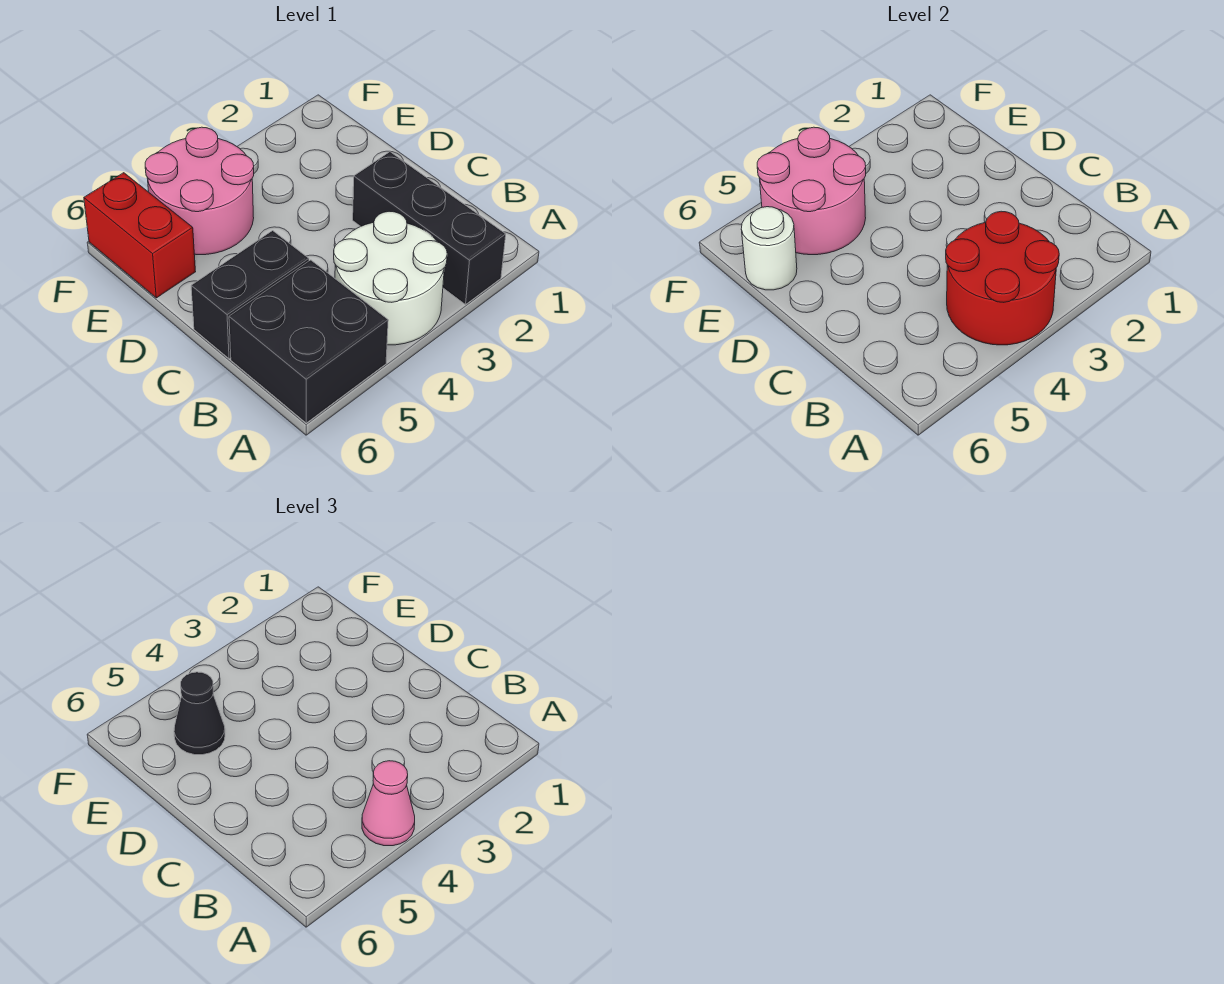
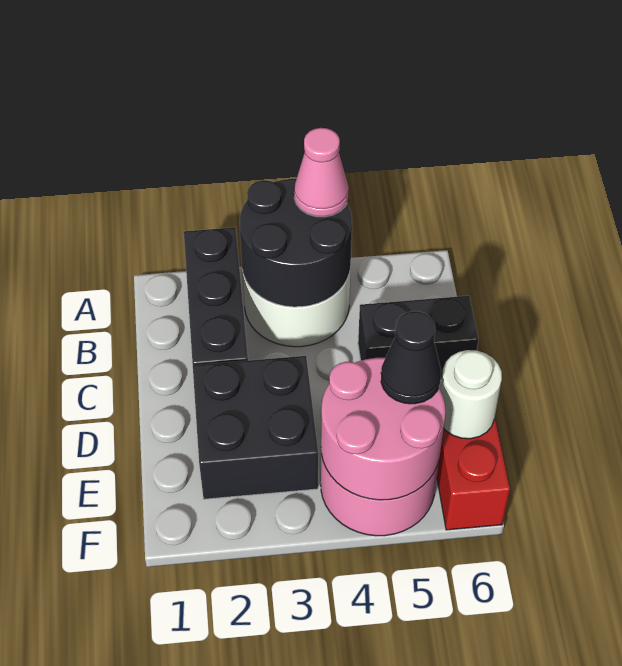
red 2x2 round brick [946,211,1059,345] -> black 2x2 round brick [240,179,352,307]
black 2x2 brick [229,260,388,423] -> black 2x2 brick moved to [193,356,318,499]

